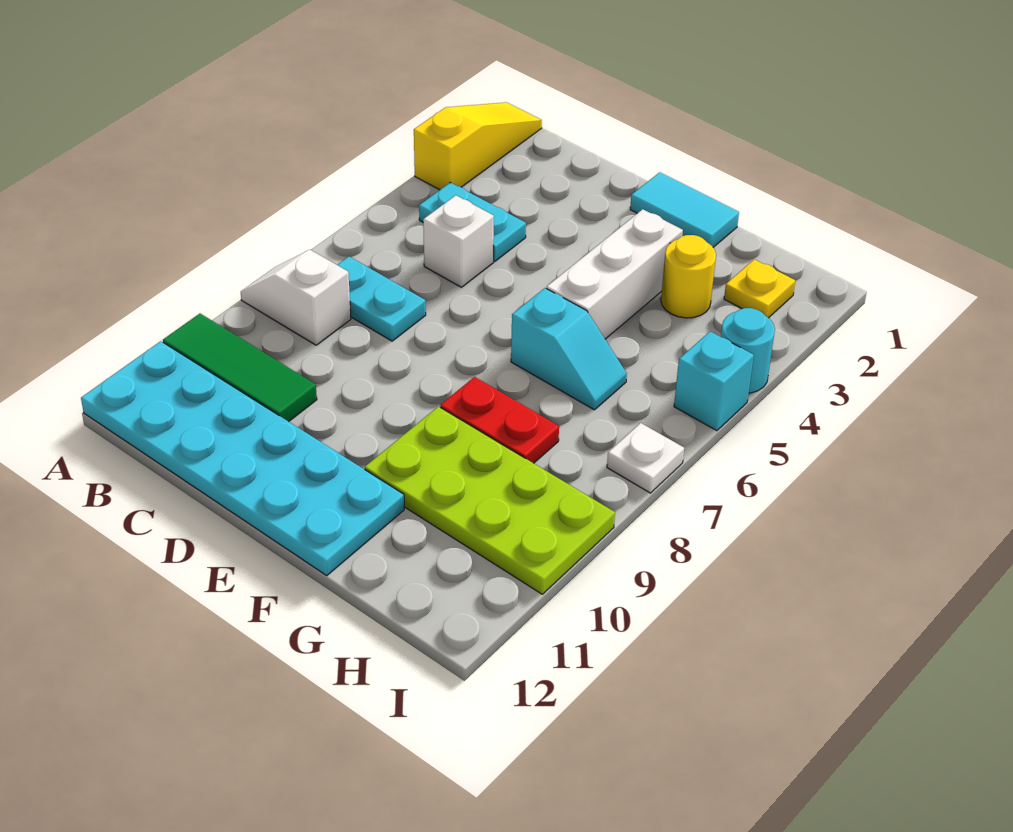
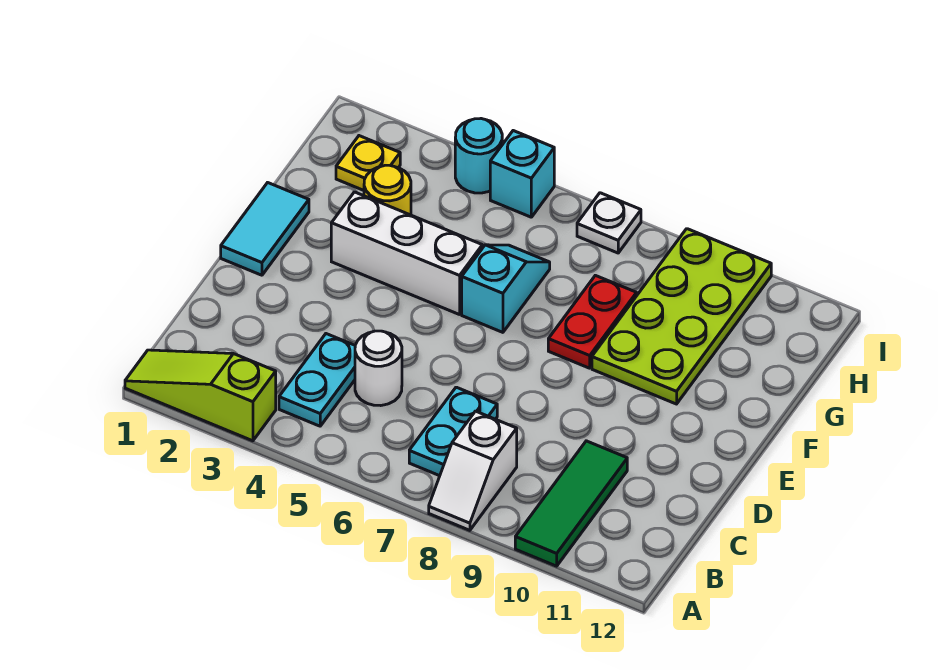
yellow 1x3 slope [414,102,542,190] -> lime 1x3 slope [125,350,276,441]
cyan 2x6 plate [81,341,404,575] -> none
white 1x1 brick [423,195,494,287] -> white 1x1 round brick [355,331,402,406]

